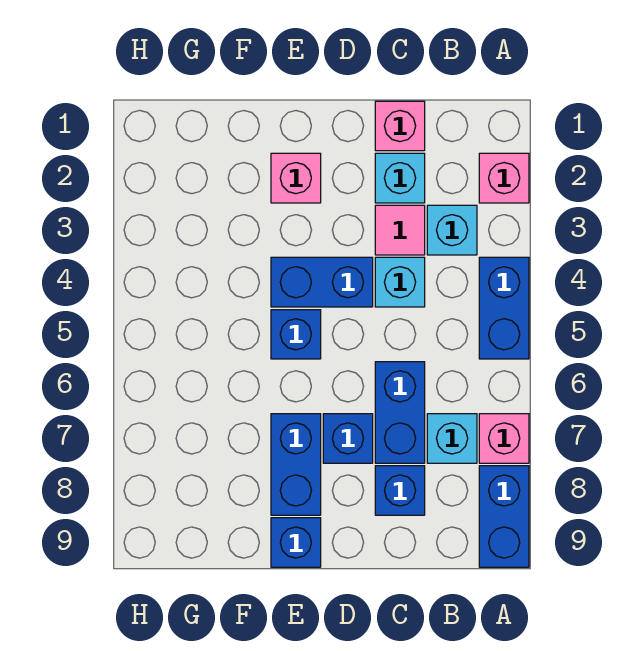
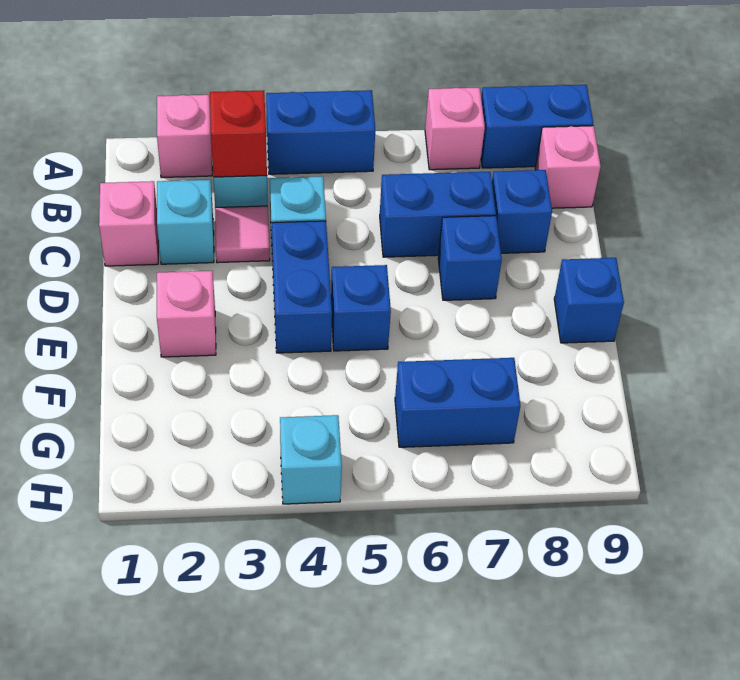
none -> red 1x1 brick [210,90,267,177]
cyan 1x1 brick [427,414,477,463] -> cyan 1x1 brick moved to [280,415,342,504]
none -> pink 1x1 brick [535,126,601,208]
blue 1x2 brick [271,414,321,515] -> blue 1x2 brick moved to [395,358,521,447]

